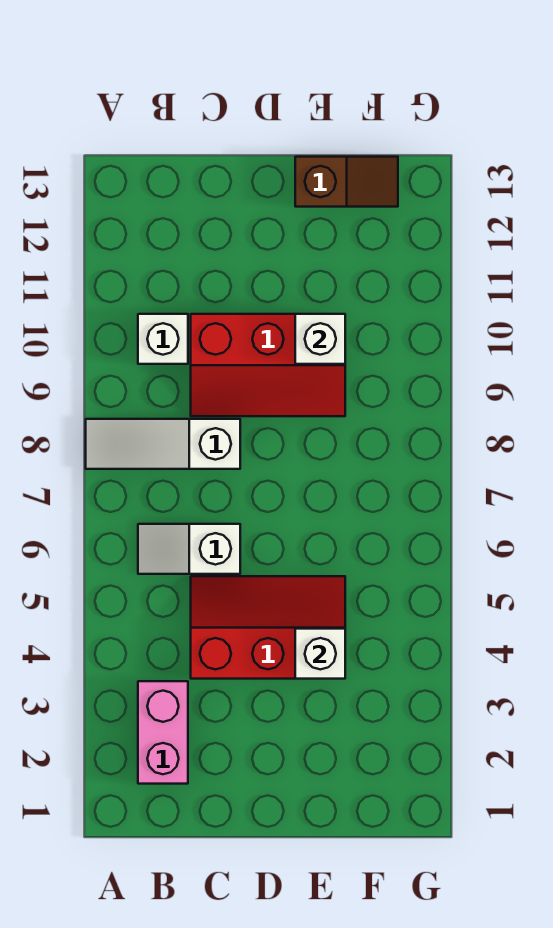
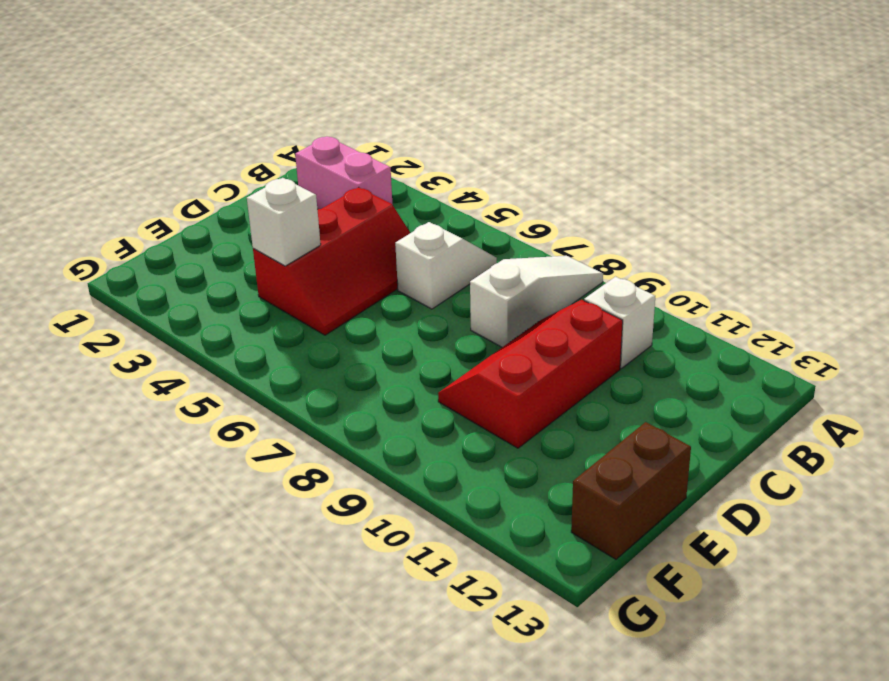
white 1x1 brick [295,314,345,364] -> none
brown 1x2 slope [295,157,398,207] -> brown 1x2 brick [571,422,691,559]

